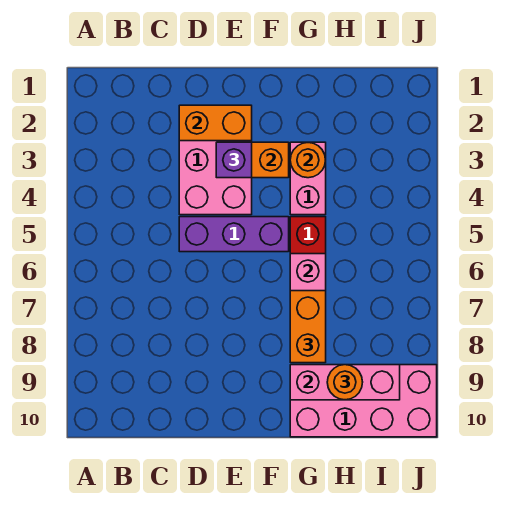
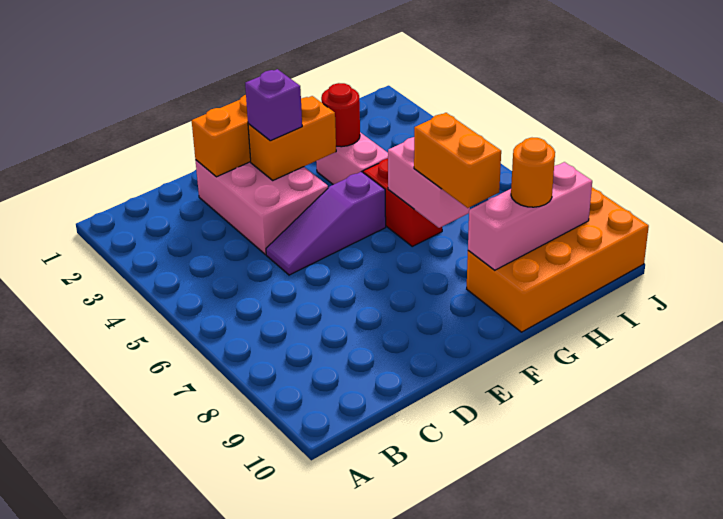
purple 1x3 brick [179,217,289,252] -> purple 1x3 slope [266,172,386,275]
orange 1x1 round brick [290,142,326,178] -> red 1x1 round brick [321,83,360,147]
pink 2x4 brick [290,365,437,437] -> orange 2x4 brick [467,187,649,332]

